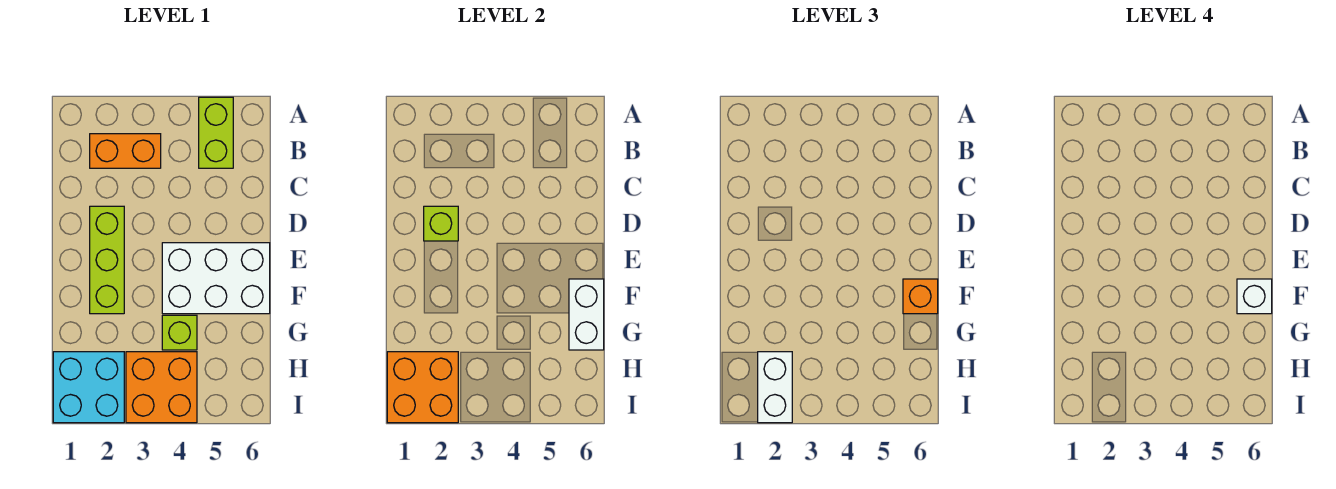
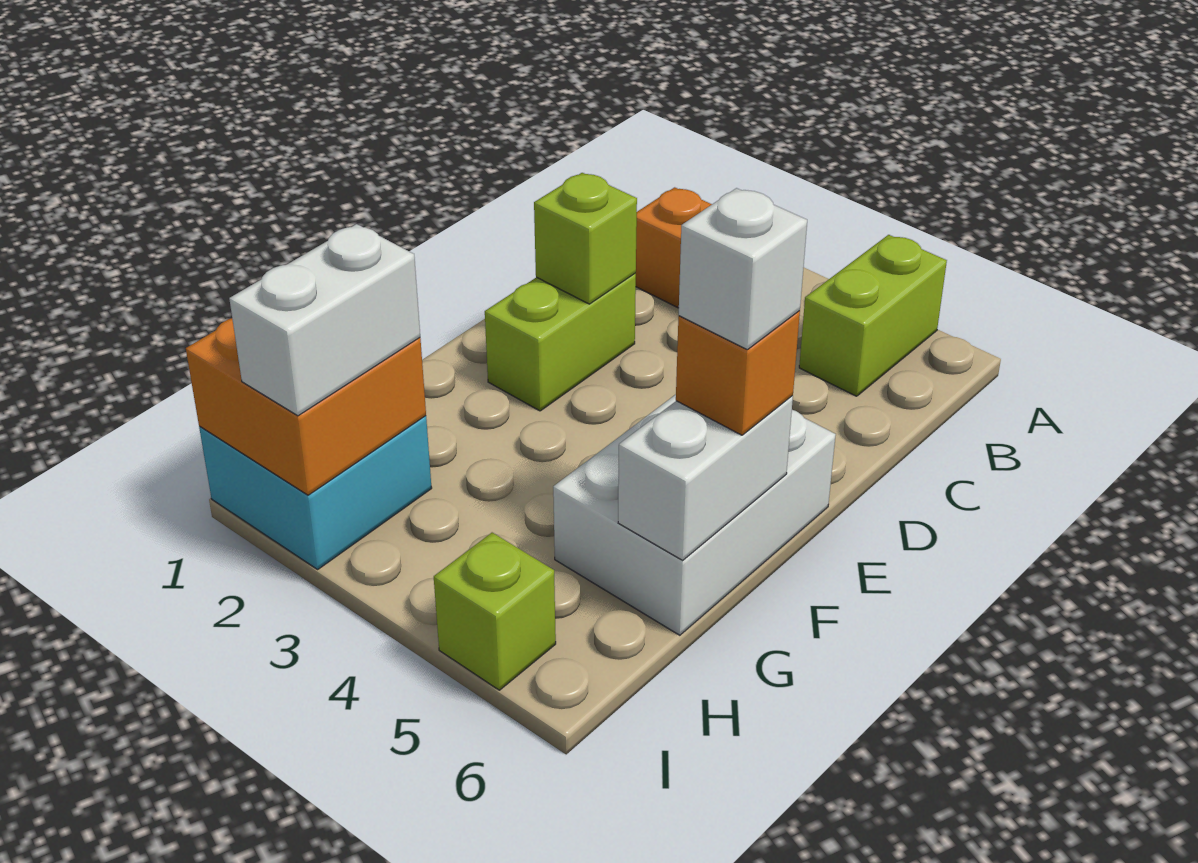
lime 1x3 brick [90,206,124,314] -> lime 1x2 brick [485,273,636,411]
white 2x3 brick [162,243,270,314] -> white 2x3 brick turned to [553,395,836,635]
lime 1x1 brick [162,315,197,350] -> lime 1x1 brick moved to [434,533,556,690]
orange 2x2 brick [126,352,197,423] -> none

